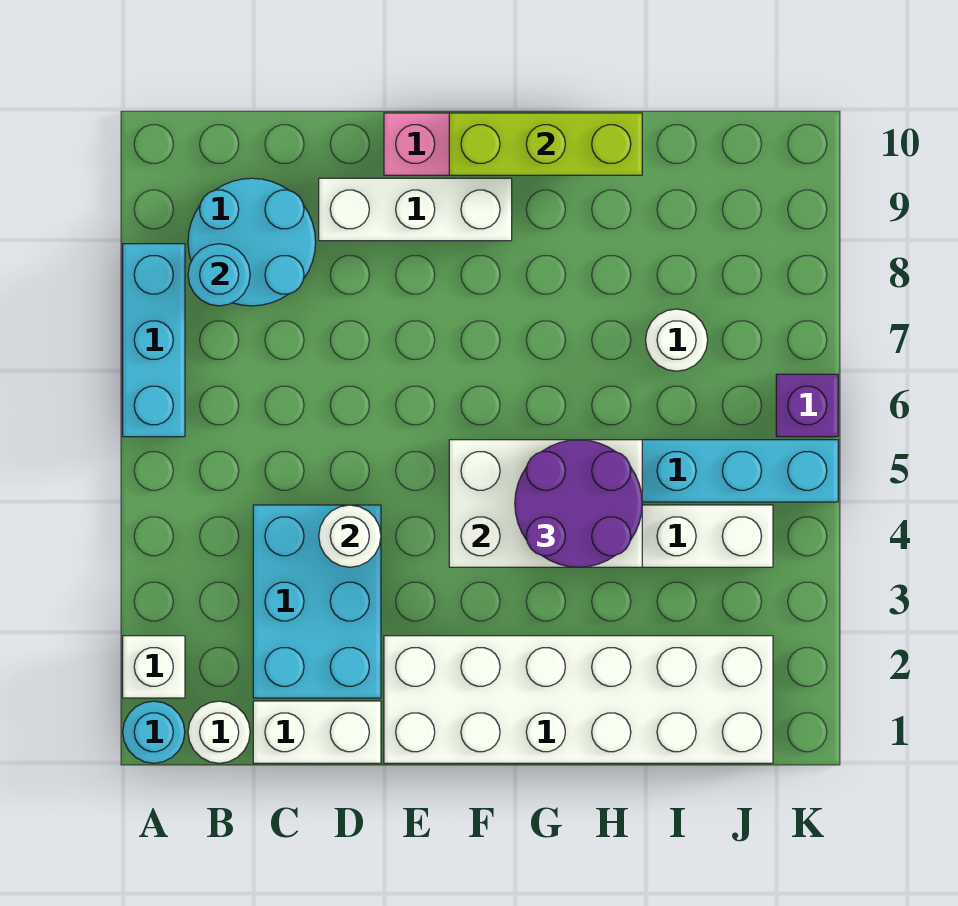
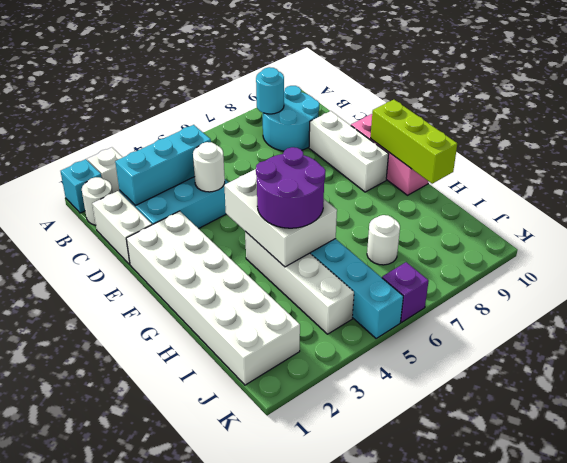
cyan 1x1 round brick [123,701,185,763] -> cyan 1x1 brick [61,159,102,213]
cyan 1x3 brick [123,244,185,437] -> cyan 1x3 brick moved to [115,125,211,206]

